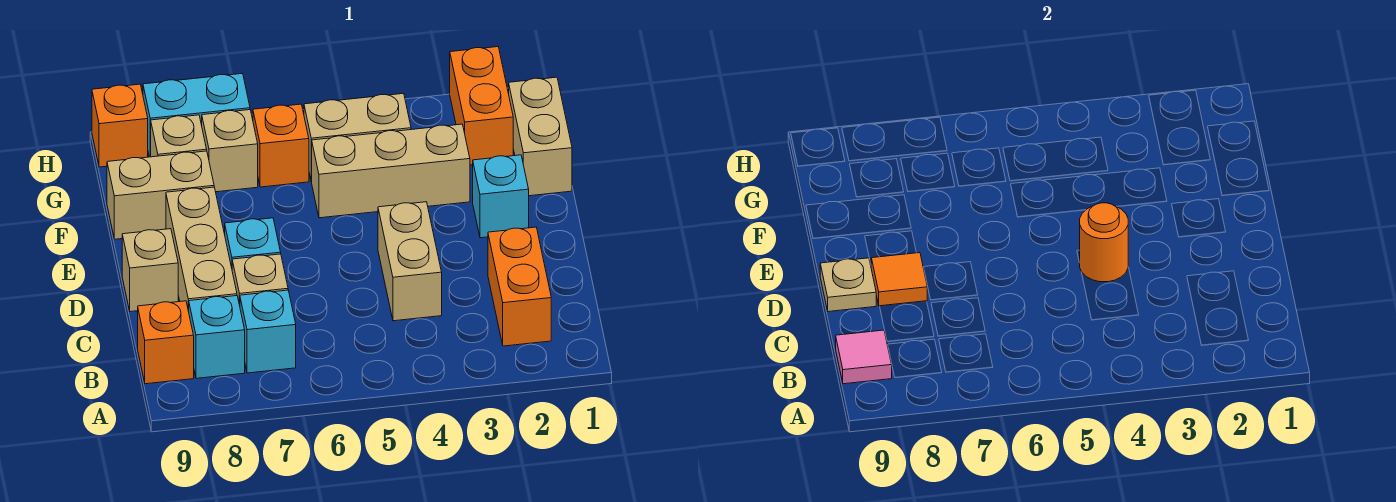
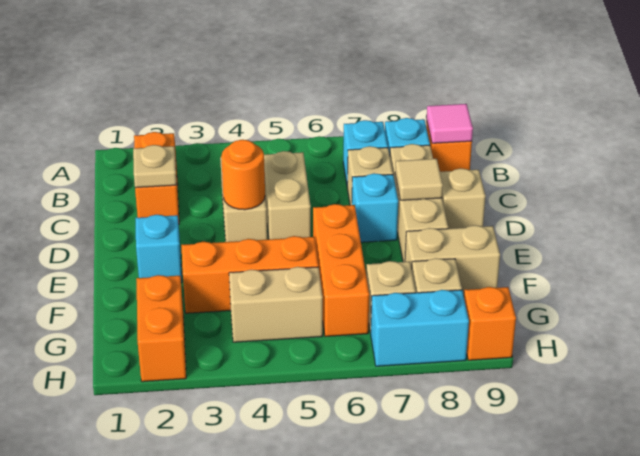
orange 1x1 tile [871,253,927,306] -> tan 1x1 tile [395,159,443,200]
tan 1x1 plate [820,258,876,312] -> tan 1x1 plate moved to [133,145,177,188]
tan 1x2 brick [509,77,572,196] -> tan 1x2 brick moved to [264,151,311,239]
tan 1x3 brick [311,124,470,218] -> orange 1x3 brick [181,236,319,313]
orange 1x1 brick [253,104,309,187] -> orange 1x3 brick [313,204,369,337]

